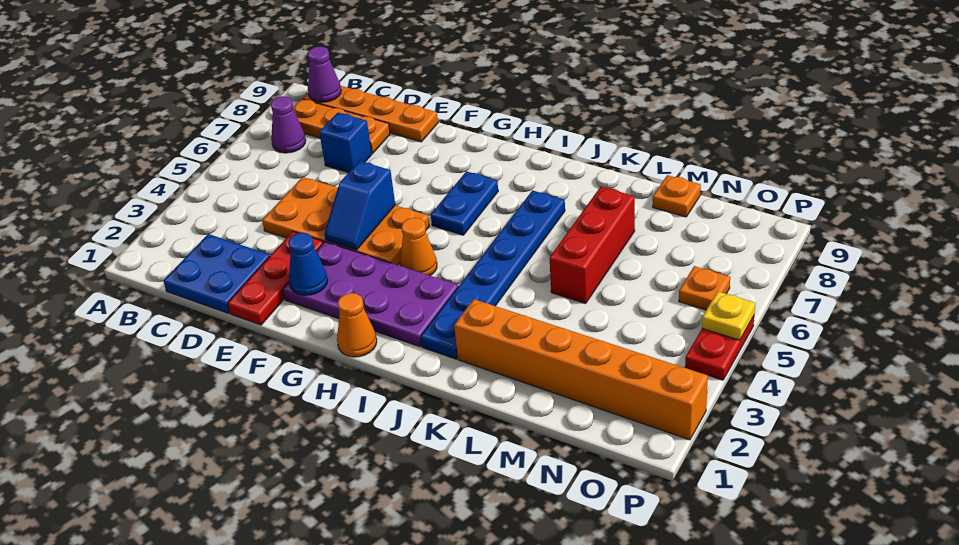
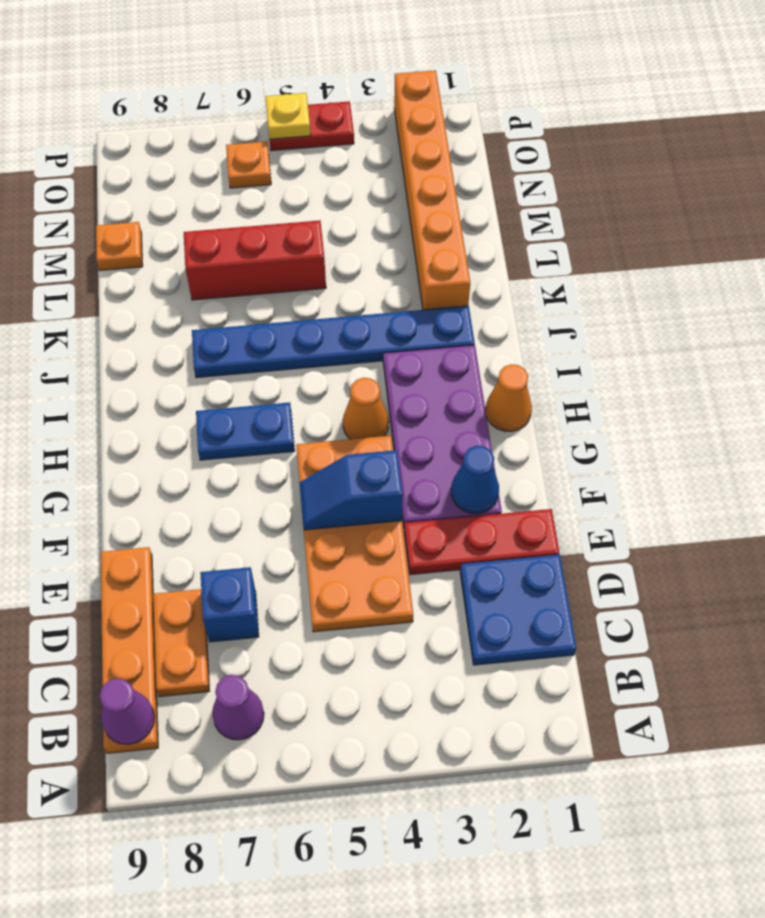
orange 1x3 plate [293,99,390,153] -> orange 1x2 plate [153,589,209,697]
blue 1x2 slope [324,161,395,250] -> blue 1x2 slope turned to [299,450,403,530]

